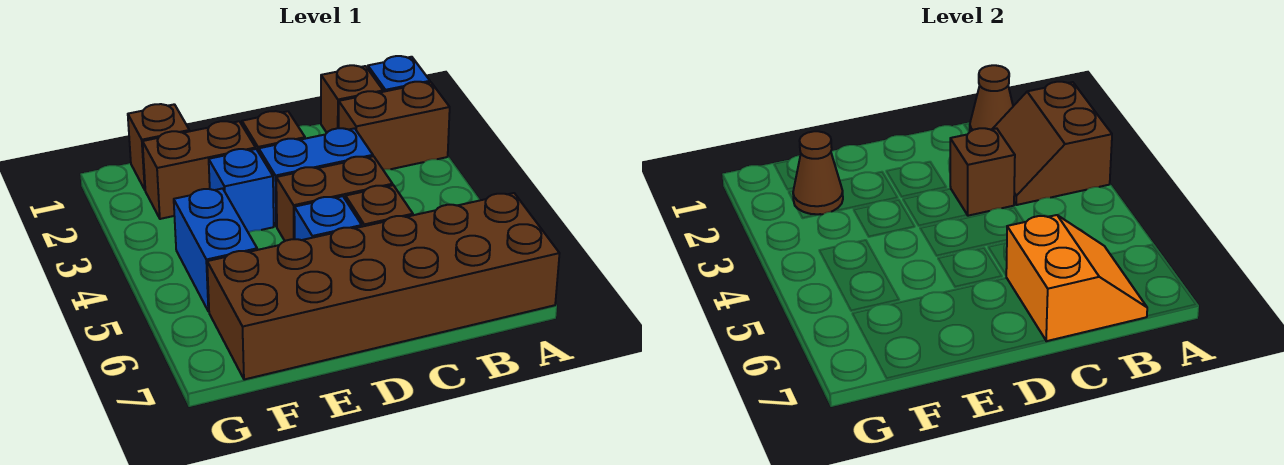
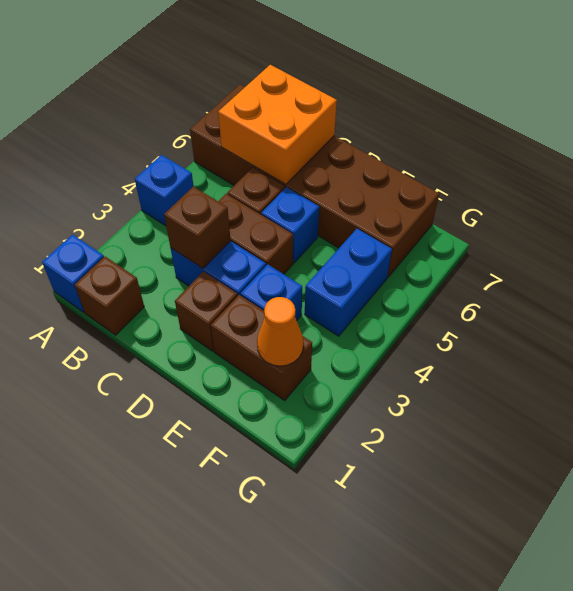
brown 1x2 brick [339,82,450,170] -> none
brown 2x2 slope [993,82,1112,205] -> none
none -> blue 1x1 brick [135,155,193,226]
brown 1x1 cone [970,65,1013,131] -> none
orange 2x2 slope [1006,215,1147,341] -> orange 2x2 brick [218,65,337,185]
brown 1x1 brick [128,104,189,189] -> none
brown 1x1 cone [793,131,843,214] -> orange 1x1 cone [257,297,303,366]

